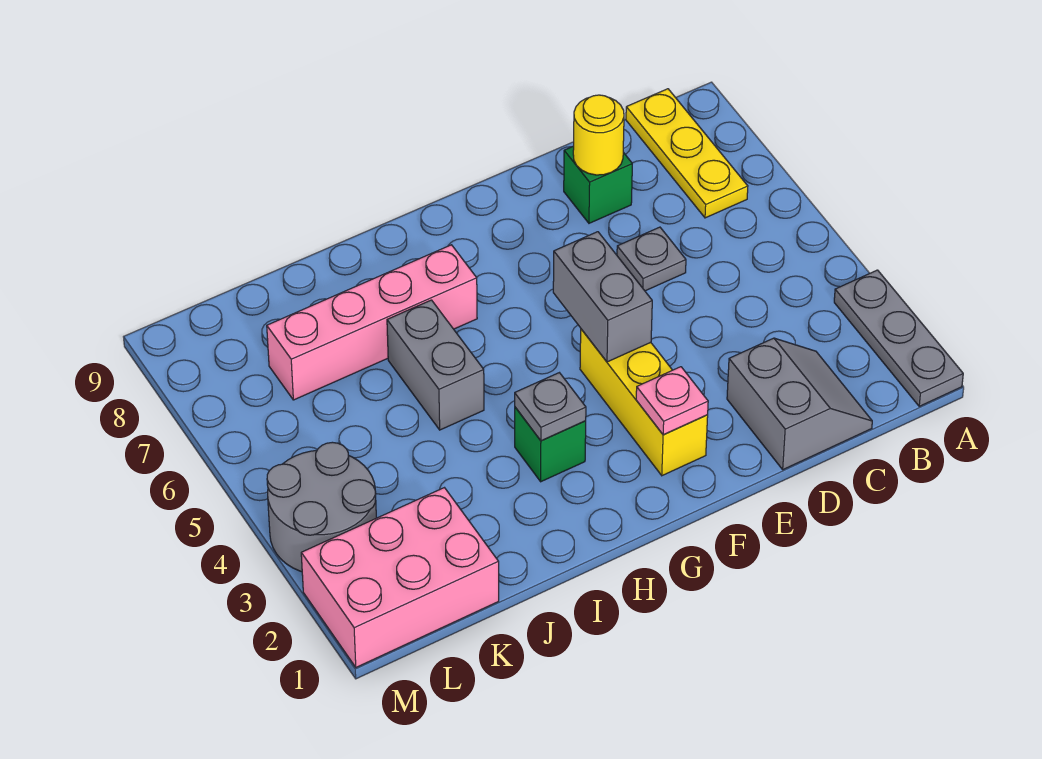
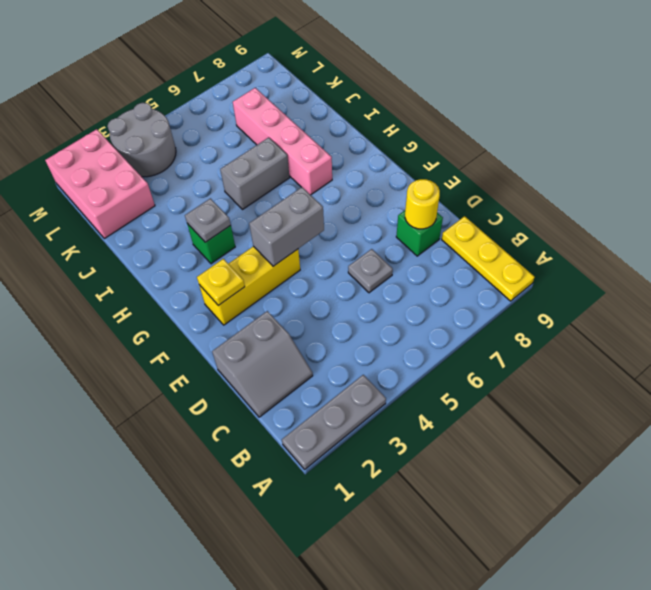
yellow 1x3 plate [626,89,748,218] -> yellow 1x3 plate turned to [442,216,535,301]
pink 1x1 plate [636,367,708,435] -> yellow 1x1 plate [197,259,245,306]

